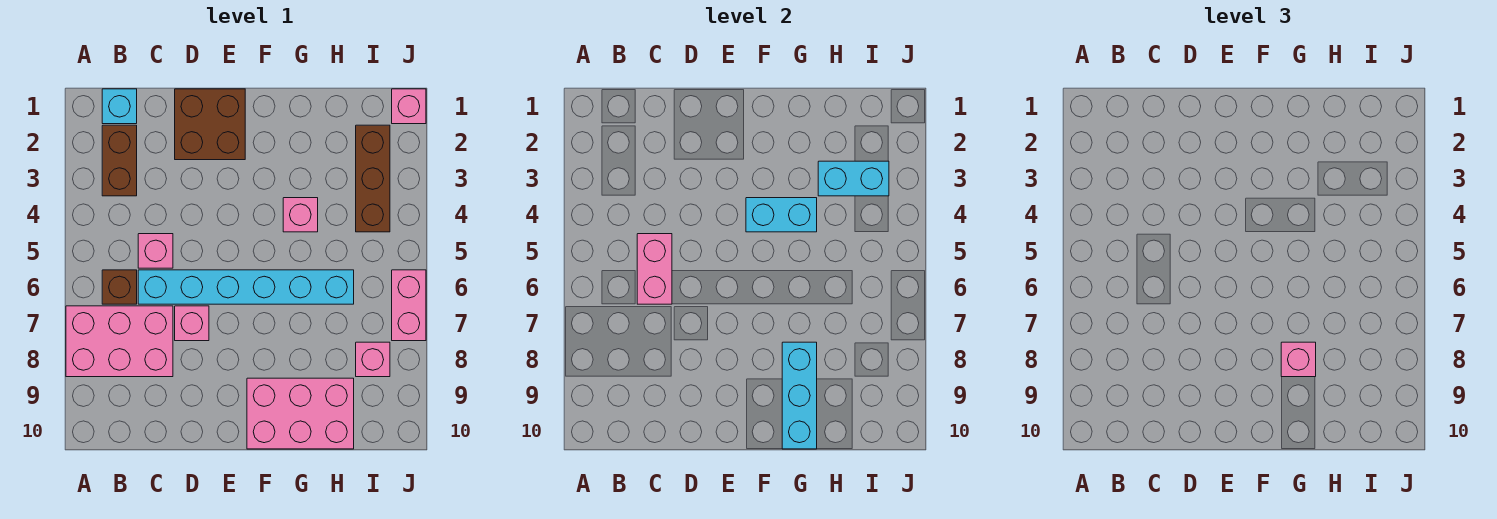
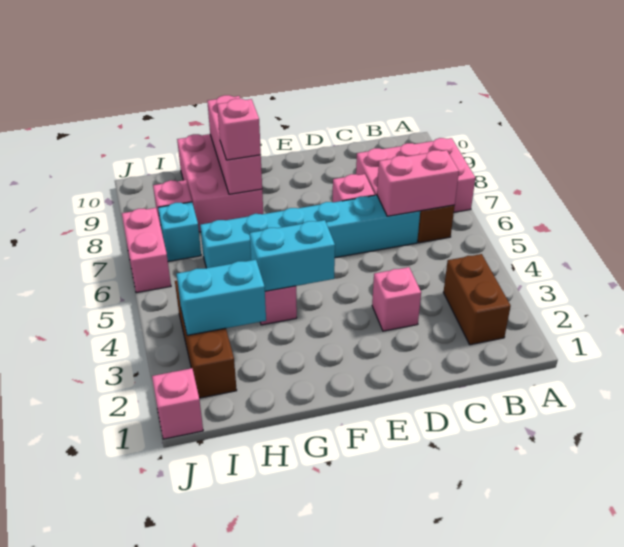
cyan 1x1 brick [102,89,137,124] -> cyan 1x1 brick moved to [158,202,201,261]
pink 1x1 brick [138,234,173,268] -> pink 1x1 brick moved to [372,267,421,331]
pink 1x2 brick [637,234,672,304] -> pink 1x2 brick turned to [377,150,459,216]
brown 2x2 brick [175,89,245,160] -> none
pink 2x3 brick [247,378,354,449] -> pink 2x3 brick turned to [177,134,263,232]
cyan 1x3 brick [782,342,817,449] -> pink 1x3 brick [207,95,262,194]

